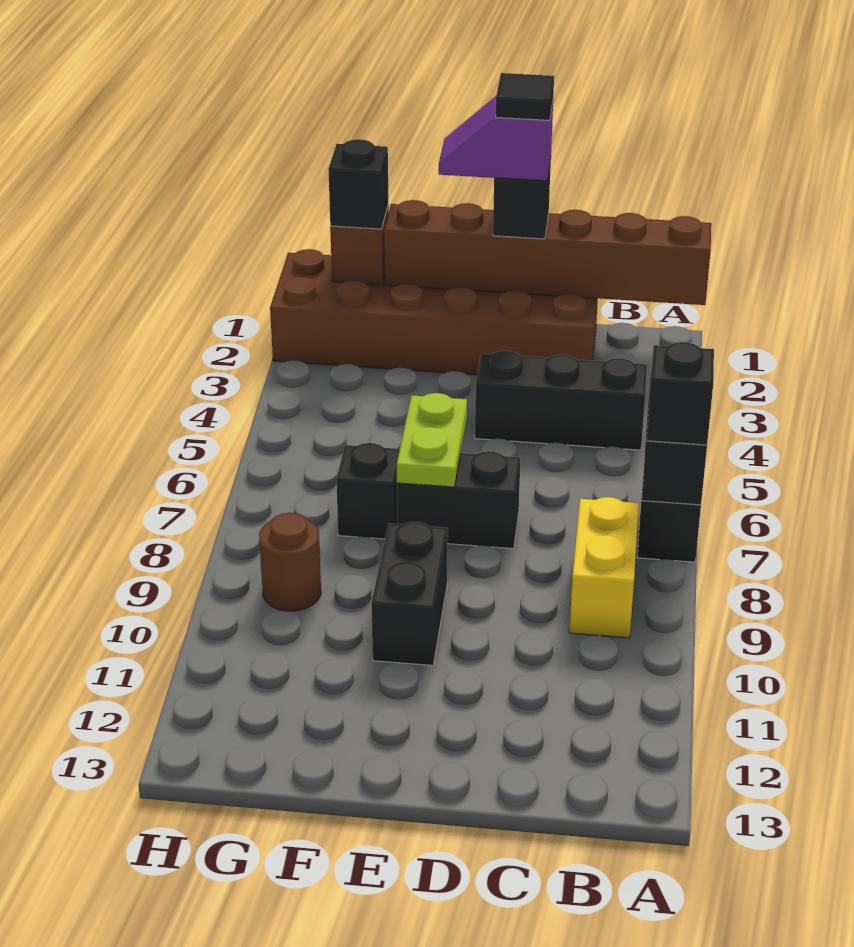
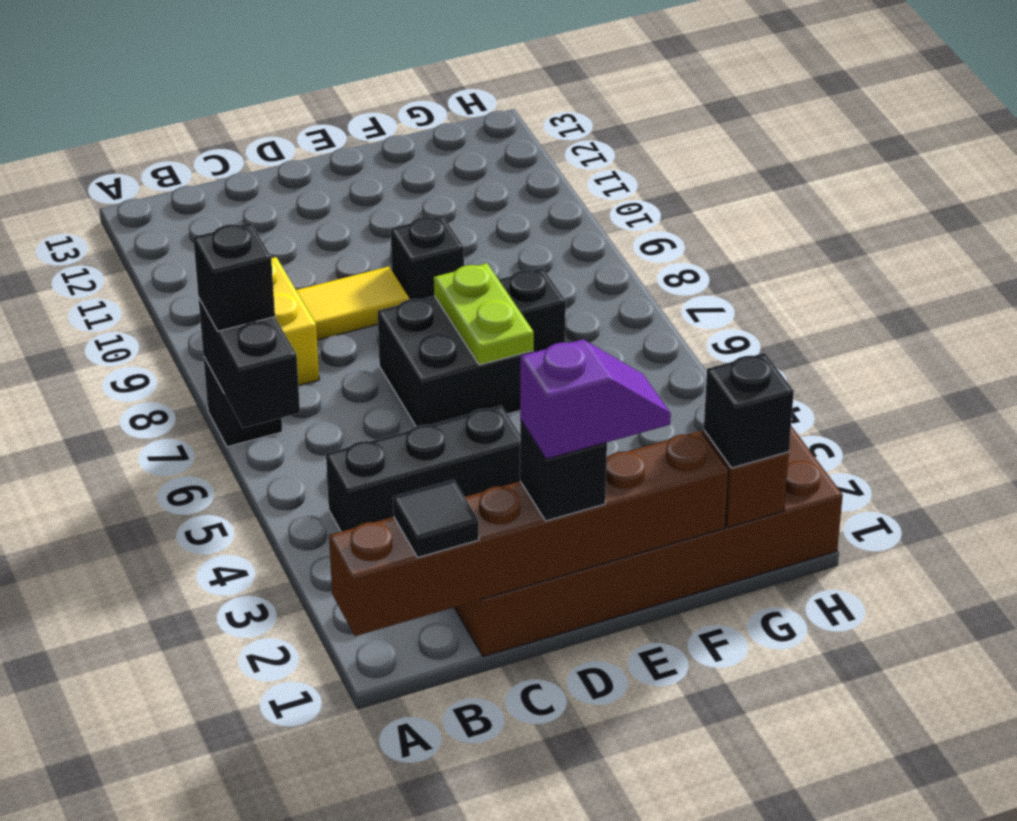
none -> yellow 1x2 tile [296,267,409,340]
black 1x1 tile [496,73,554,120] -> black 1x1 tile moved to [393,480,479,558]
black 1x2 brick [397,451,520,549] -> black 2x2 brick [378,296,534,426]
black 1x2 brick [371,522,448,665] -> black 1x1 brick [391,215,464,299]
brown 1x1 round brick [259,513,321,611] -> none

